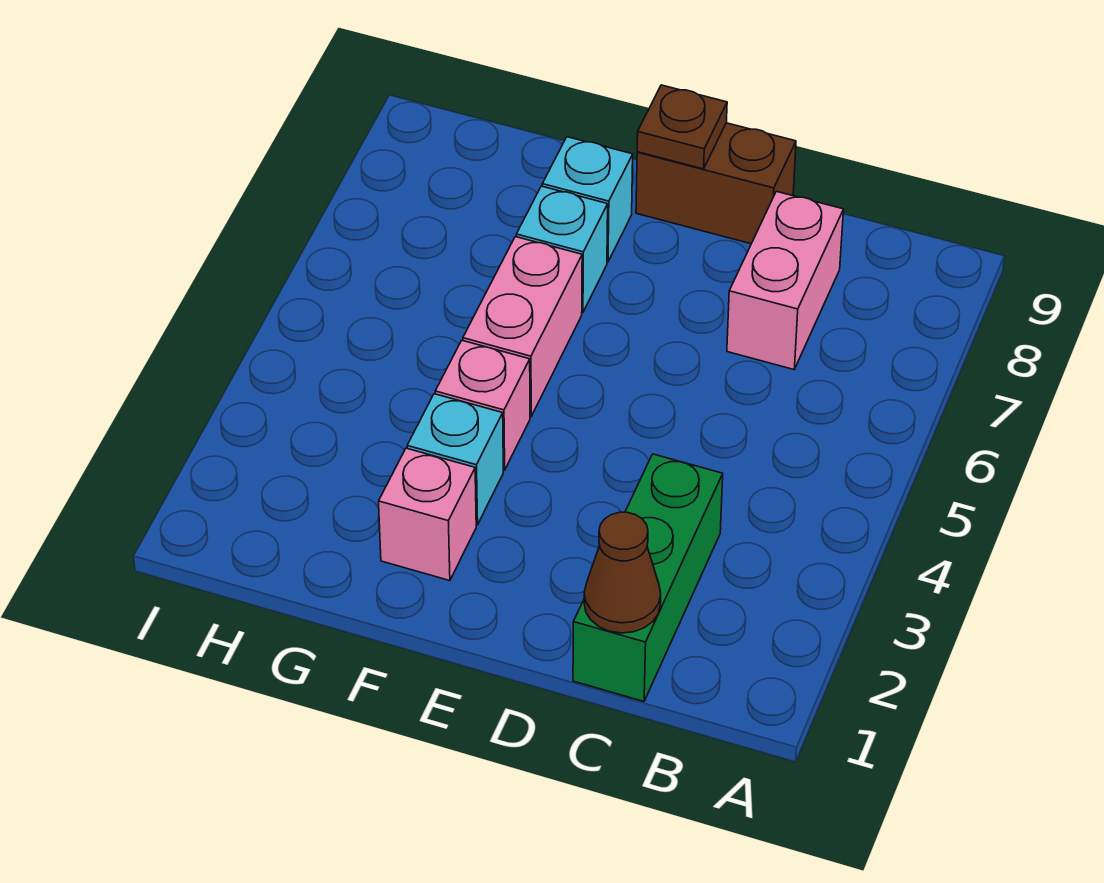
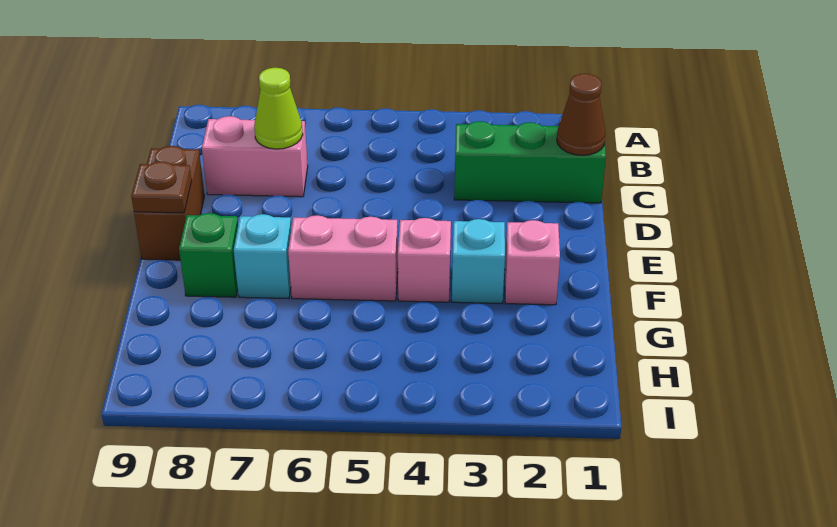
none -> lime 1x1 cone [254,68,303,149]
cyan 1x1 brick [542,137,633,262] -> green 1x1 brick [179,213,238,297]

